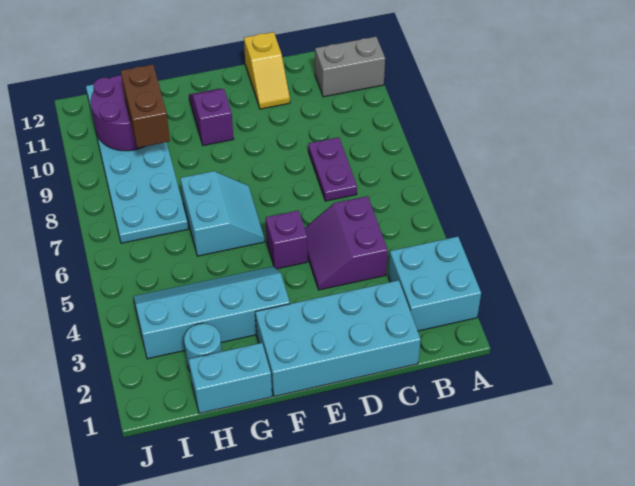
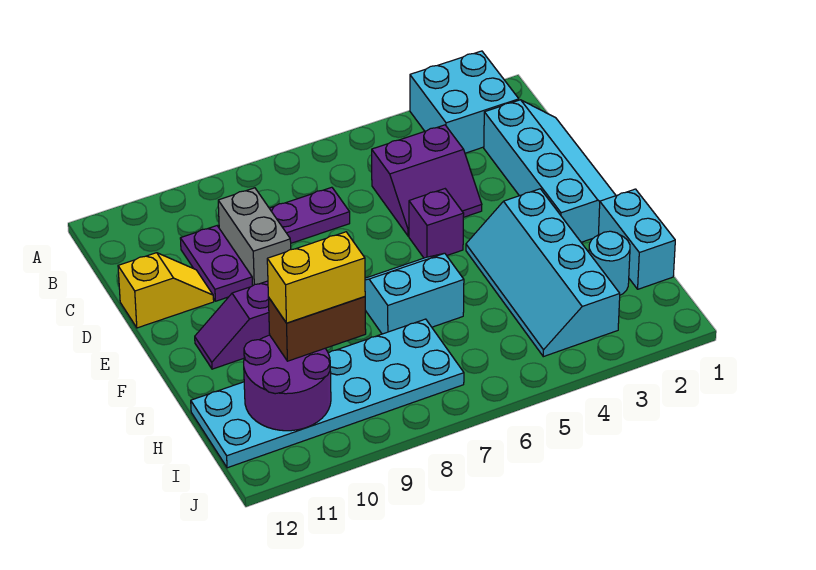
grey 1x2 brick [315,37,385,97] -> grey 1x2 brick moved to [218,188,291,286]
cyan 2x4 brick [255,280,421,396] -> cyan 2x4 slope [484,100,616,242]
none -> purple 1x2 plate [180,226,252,301]
none -> yellow 1x2 brick [267,232,365,323]

